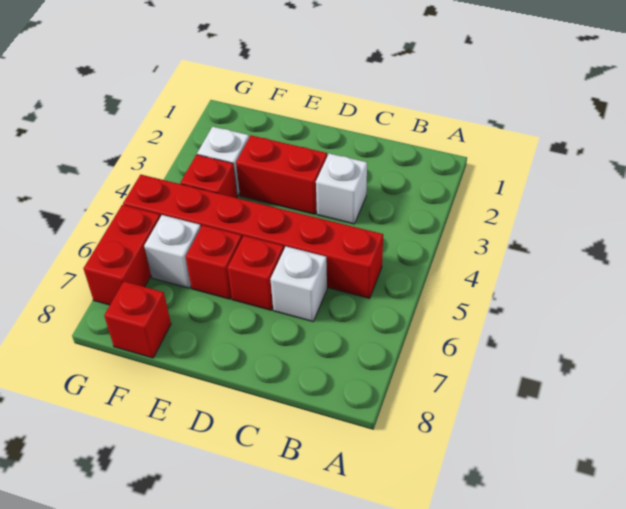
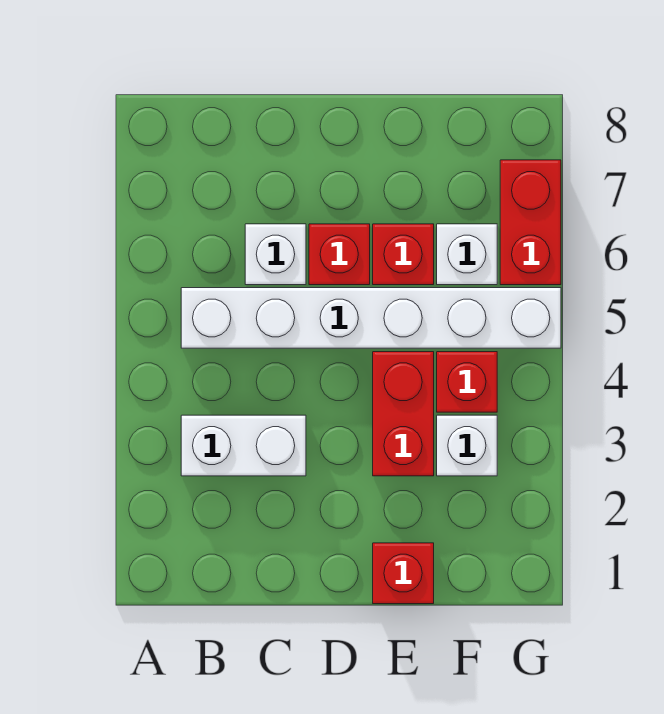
red 1x6 brick [123,175,383,298] -> white 1x6 brick [181,288,561,348]
white 1x1 brick [316,153,367,224] -> white 1x2 brick [181,415,306,476]
red 1x2 brick [236,135,327,214] -> red 1x2 brick turned to [373,352,434,476]
red 1x1 brick [104,282,171,358] -> red 1x1 brick moved to [373,543,434,604]

